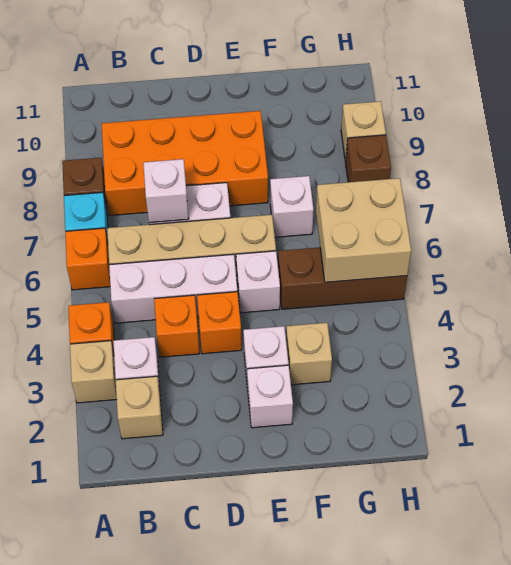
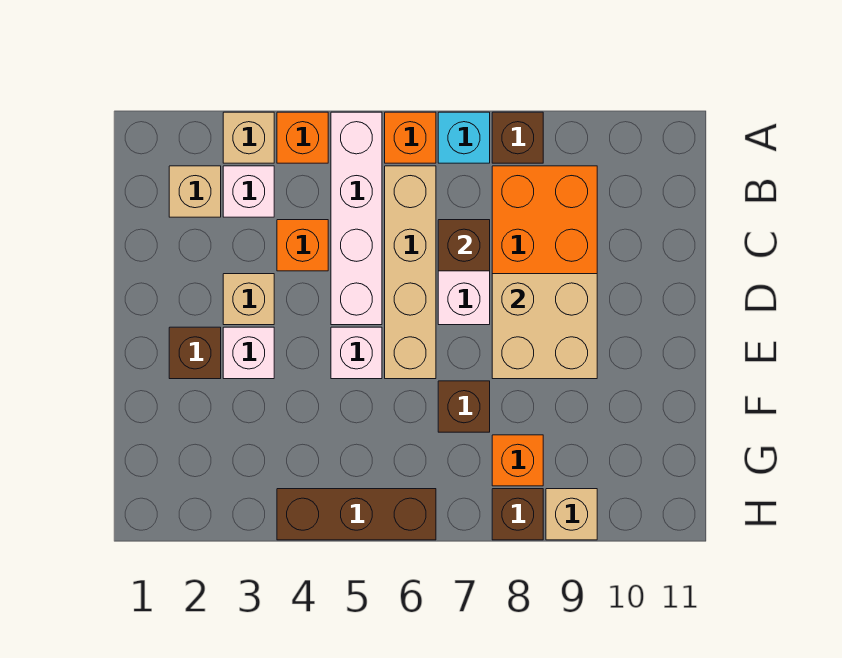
white 1x3 brick [109,254,238,323] -> white 1x4 brick [331,112,382,325]
white 1x1 brick [143,159,189,223] -> brown 1x1 brick [438,220,490,271]
orange 1x1 brick [197,292,242,354] -> orange 1x1 brick moved to [492,435,543,486]
white 1x1 brick [247,365,293,428] -> brown 1x1 brick [169,327,221,379]
tan 1x1 brick [286,323,332,385] -> tan 1x1 brick moved to [223,274,274,325]
brown 1x3 brick [278,247,407,309] -> brown 1x3 brick turned to [277,489,436,540]
white 1x1 brick [270,176,314,237] -> brown 1x1 brick [438,381,490,432]
tan 2x2 brick [316,178,411,282] -> tan 2x2 brick moved to [492,274,597,379]

